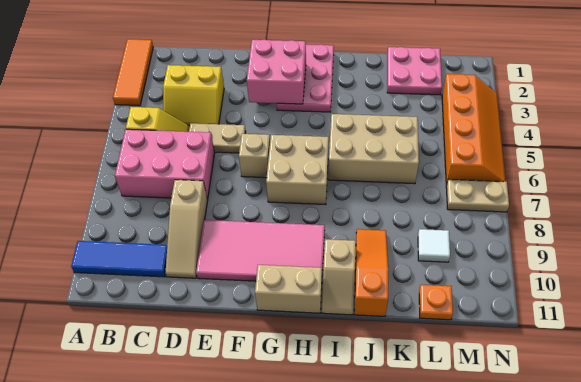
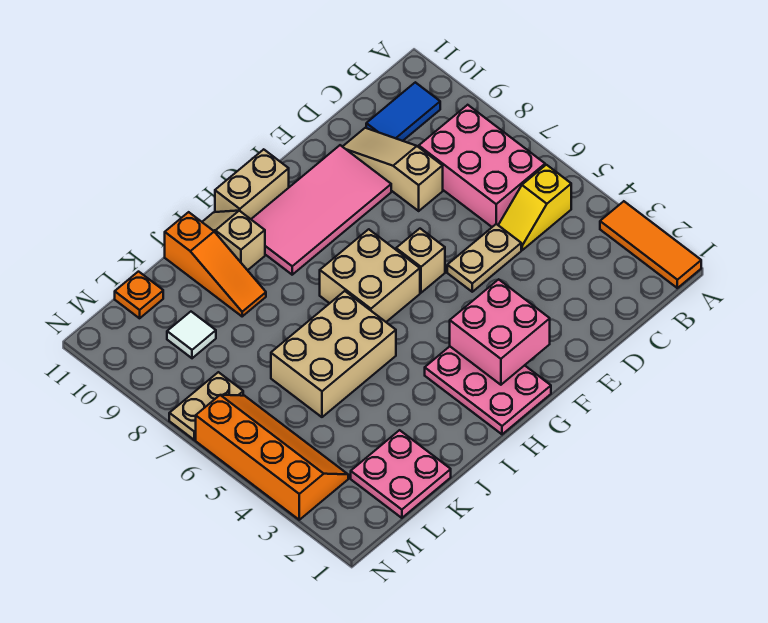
blue 1x3 tile [71,241,167,277] -> blue 1x2 tile [366,82,440,141]
pink 2x3 brick [115,129,215,199] -> pink 2x3 brick turned to [419,105,545,227]
yellow 2x2 slope [163,65,224,126] -> none
orange 2x4 slope [442,74,506,184] -> orange 2x4 slope turned to [196,395,348,520]

